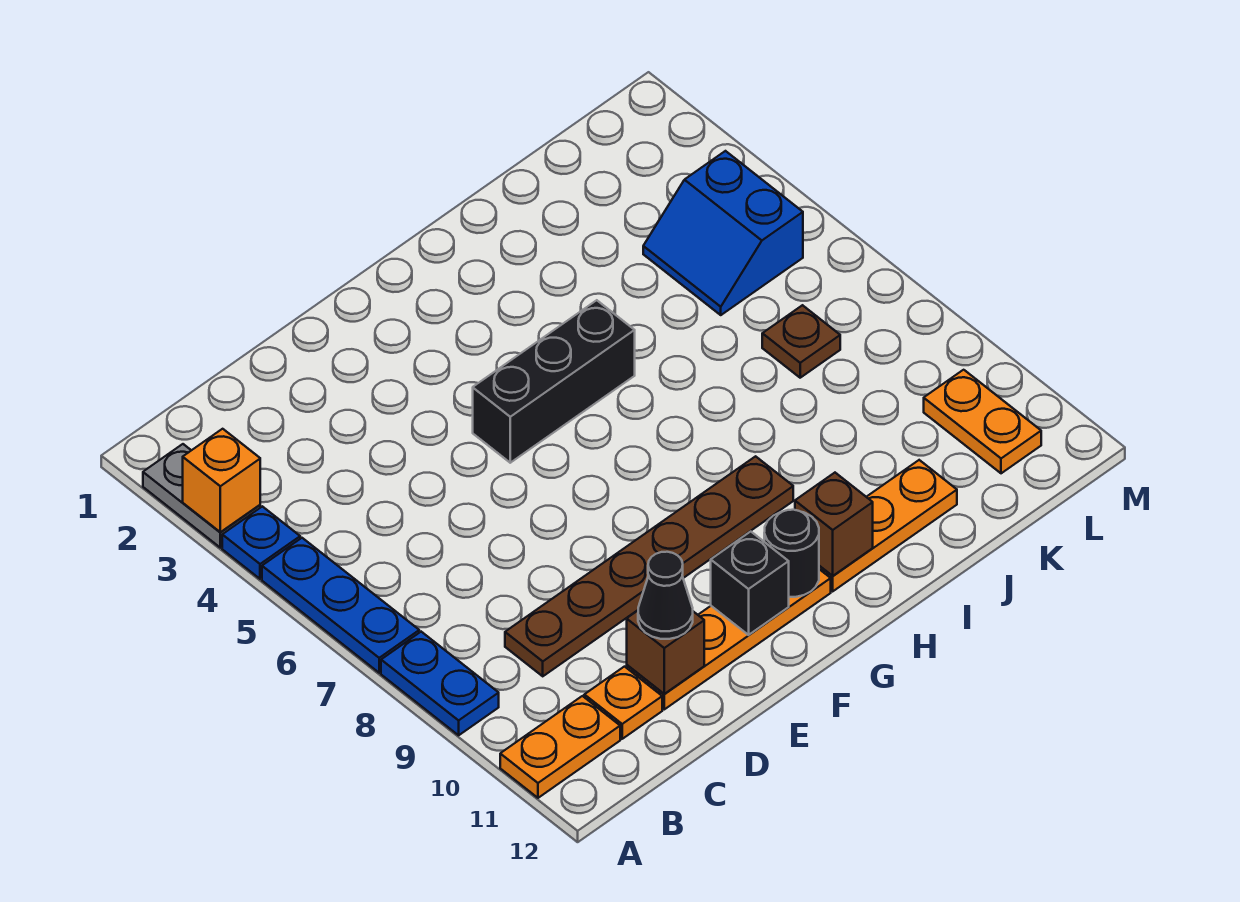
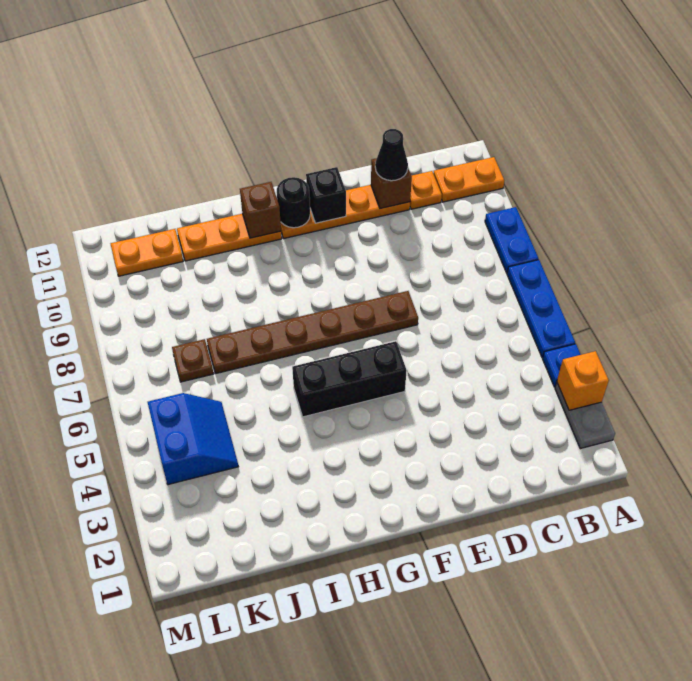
brown 1x6 plate [505,456,793,676] -> brown 1x6 plate moved to [207,291,418,374]
orange 1x2 plate [924,370,1041,473] -> orange 1x2 plate turned to [111,229,183,276]

